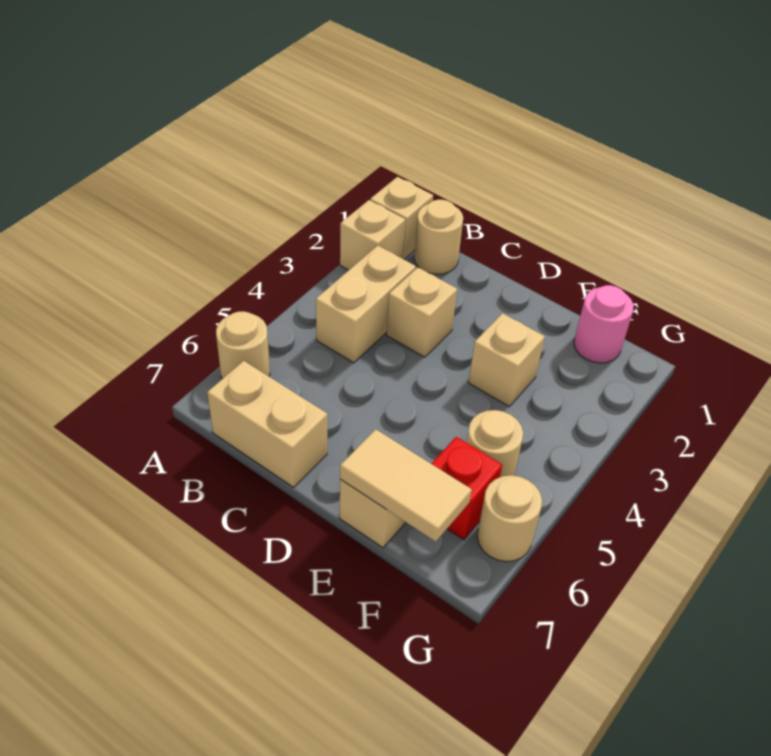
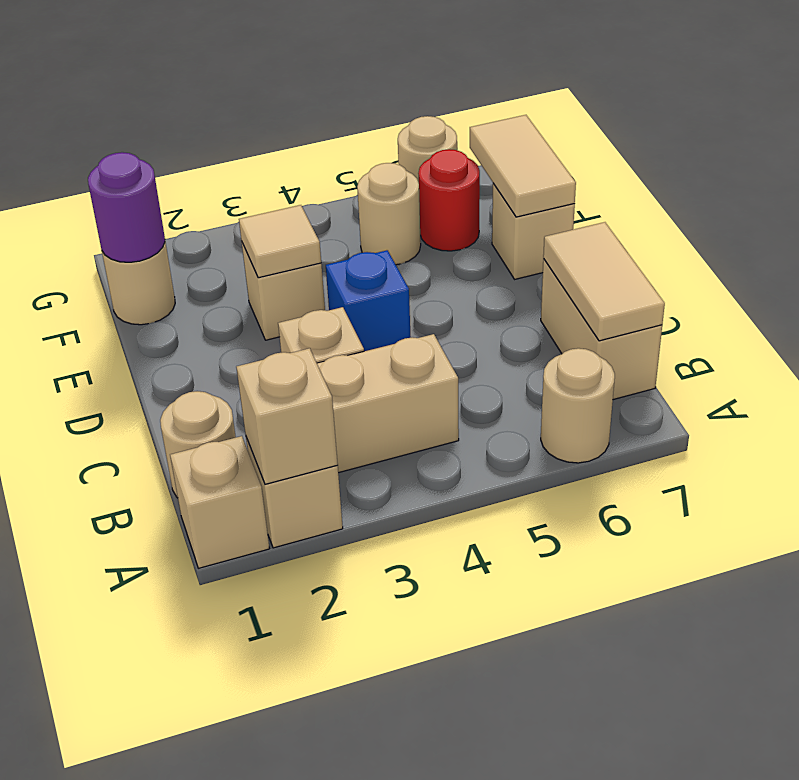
none -> tan 1x1 brick [236,348,338,484]
none -> tan 1x2 tile [543,222,665,341]
none -> blue 1x1 brick [326,250,411,351]
none -> tan 1x1 tile [239,205,321,278]
pink 1x1 round brick [574,285,634,363] -> tan 1x1 round brick [102,242,175,325]
none -> purple 1x1 round brick [88,152,165,262]
red 1x1 brick [431,437,502,540] -> red 1x1 round brick [418,149,480,251]

